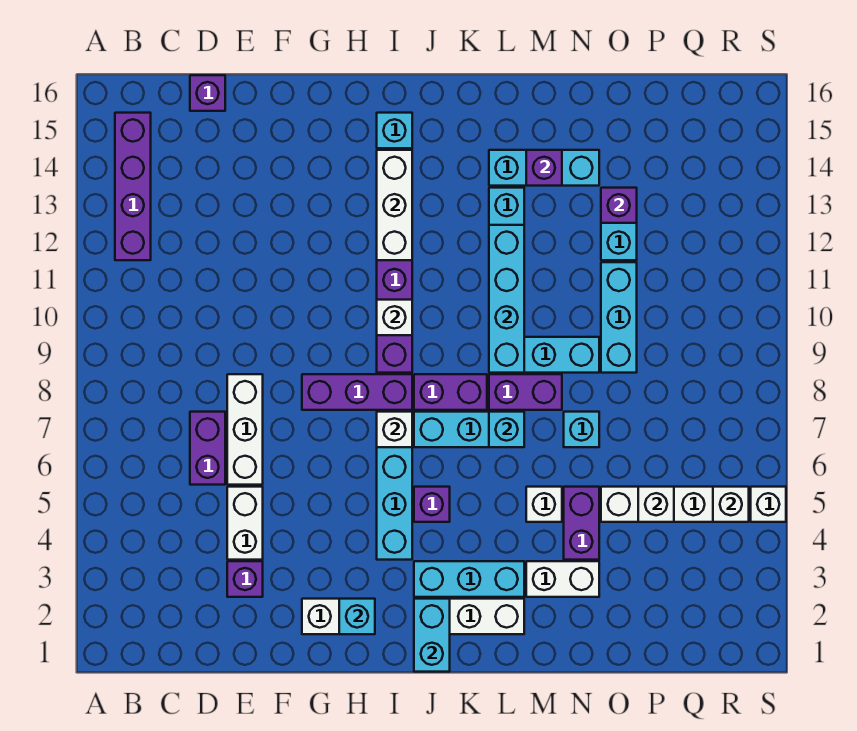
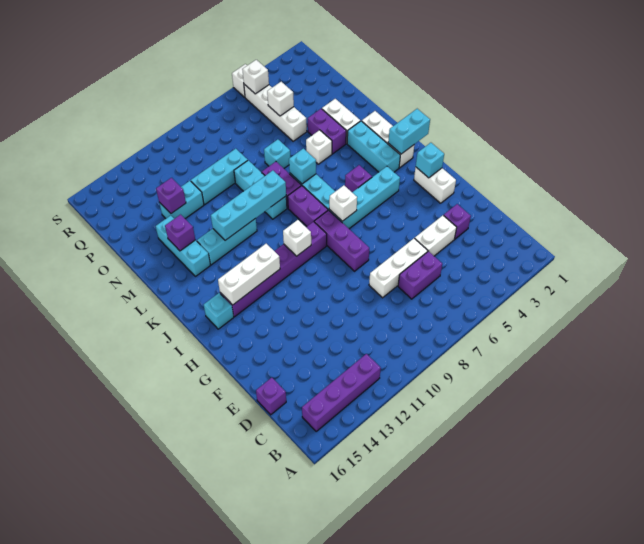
purple 1x2 brick [564,487,599,560] -> purple 1x2 brick turned to [308,109,346,154]

